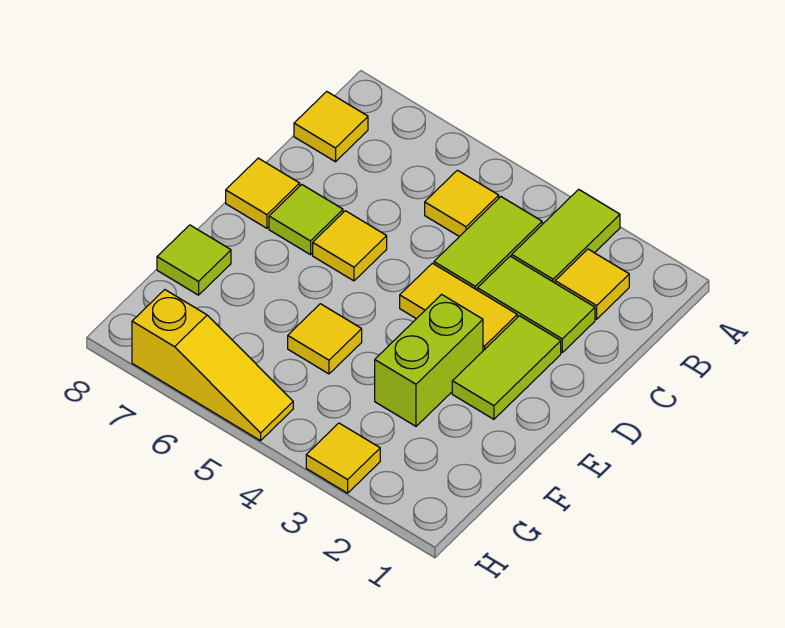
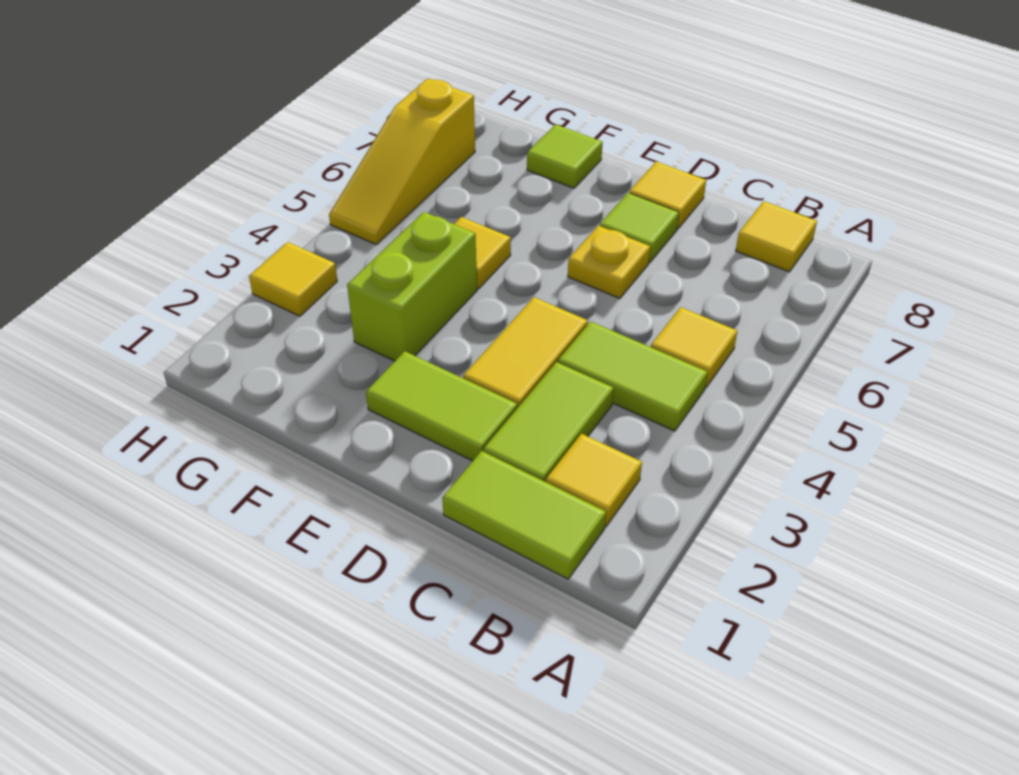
lime 1x2 tile [512,189,620,283] -> lime 1x2 tile moved to [442,451,606,579]
yellow 1x1 tile [313,211,387,281] -> yellow 1x1 plate [568,226,650,299]
lime 1x2 brick [375,294,483,426] -> lime 1x2 brick turned to [347,212,477,361]

